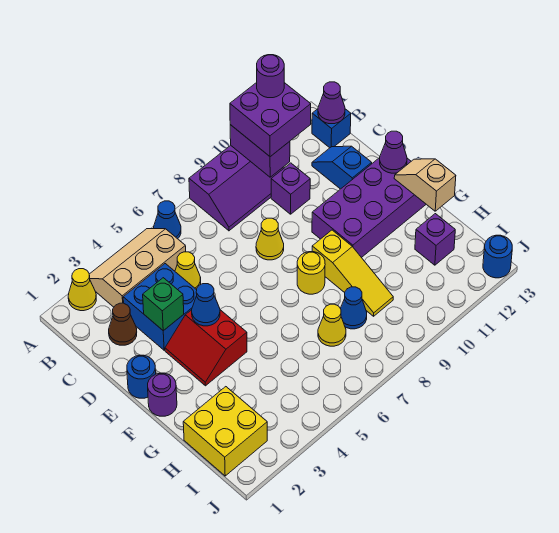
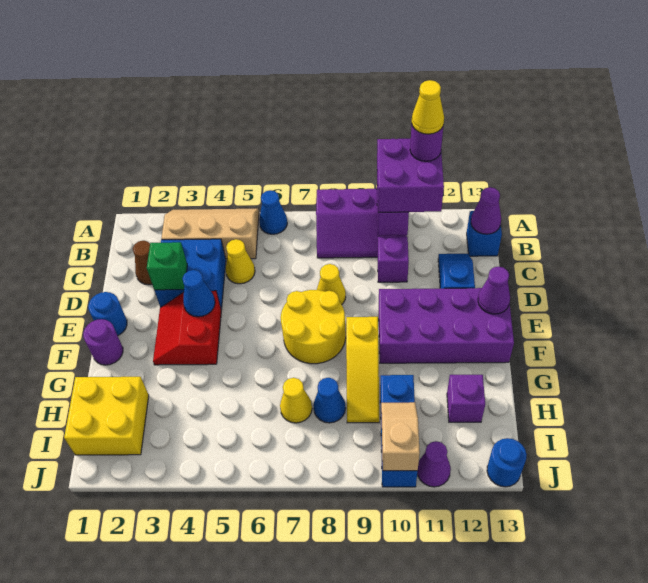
yellow 1x1 cone [68,269,96,311] -> yellow 1x1 cone moved to [412,80,444,134]
yellow 1x1 round brick [297,252,325,294] -> yellow 2x2 round brick [281,290,346,364]
tan 1x2 slope [394,159,456,211] -> tan 1x2 slope moved to [381,402,420,471]
none -> blue 1x3 brick [380,375,418,487]
none -> purple 1x1 cone [417,441,451,487]

